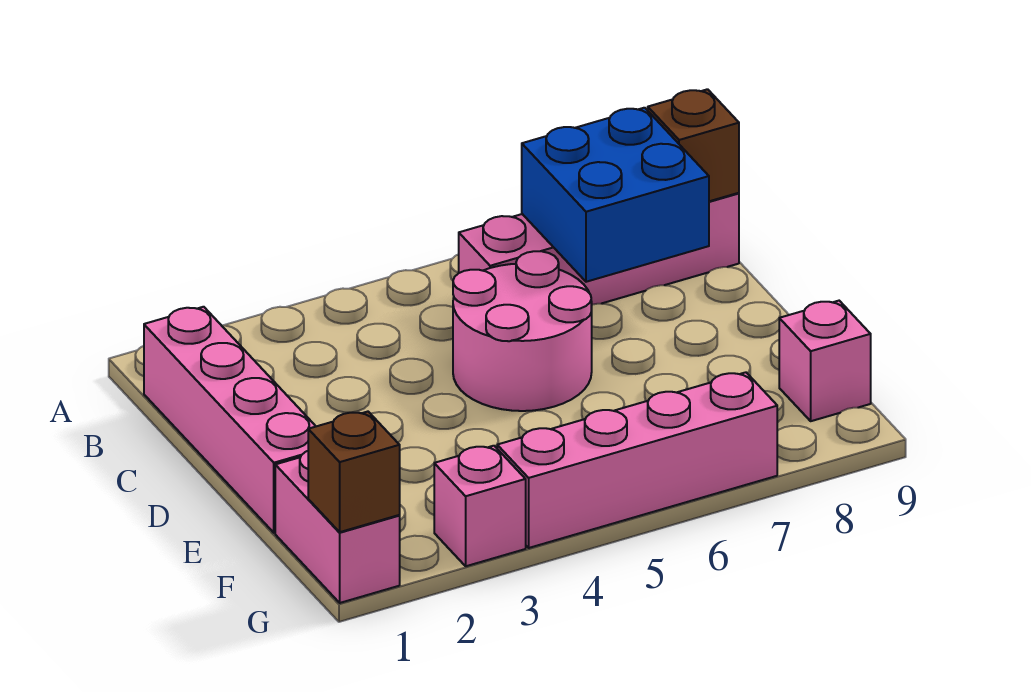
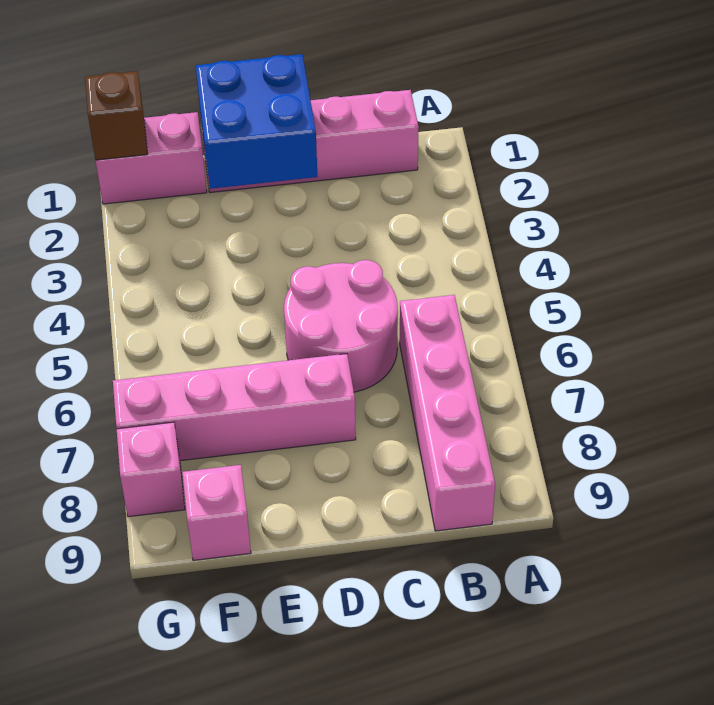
blue 2x2 brick [522,108,709,282] -> blue 2x2 brick moved to [196,54,318,189]
brown 1x1 brick [648,89,739,201] -> none
pink 1x1 brick [434,446,526,566] -> pink 1x1 brick moved to [117,422,185,517]
pink 1x4 brick [497,372,777,548] -> pink 1x4 brick turned to [113,354,356,461]

